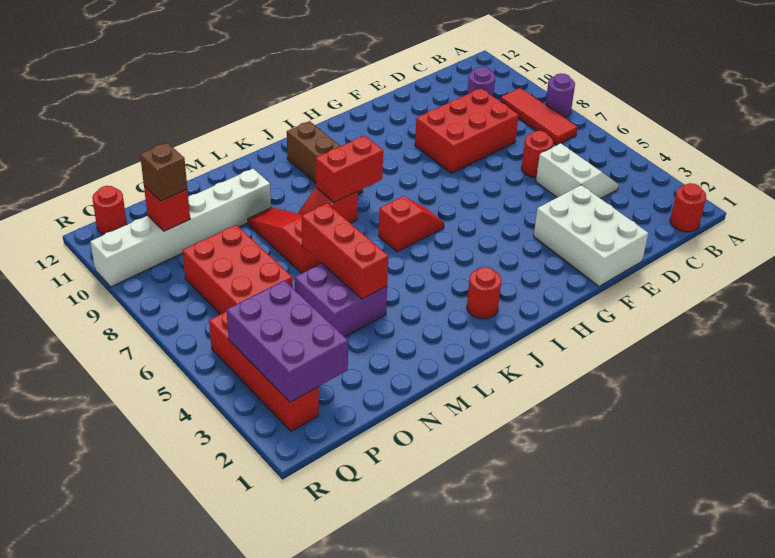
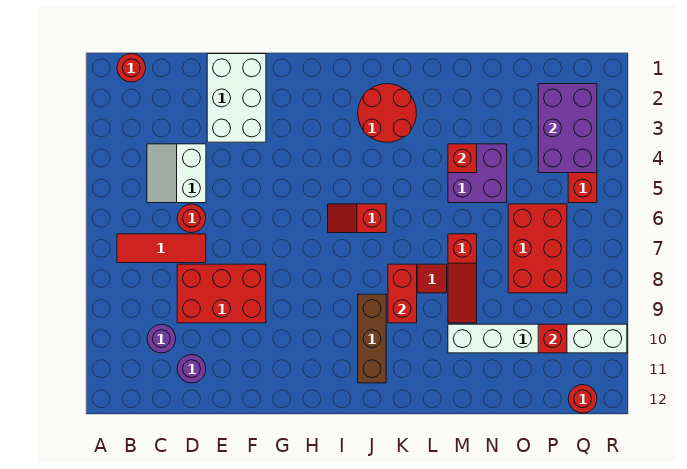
purple 1x1 round brick [545,73,575,118] -> purple 1x1 round brick moved to [177,355,206,383]
red 1x3 tile [500,88,578,145] -> red 1x3 tile turned to [117,234,206,263]
red 1x1 round brick [467,267,501,319] -> red 2x2 round brick [358,84,416,142]
red 1x2 brick [316,136,383,202] -> red 1x2 brick turned to [388,264,417,323]
red 1x3 brick [302,204,388,299] -> red 1x1 brick [448,144,477,173]
brown 1x1 brick [140,143,187,201] -> none

